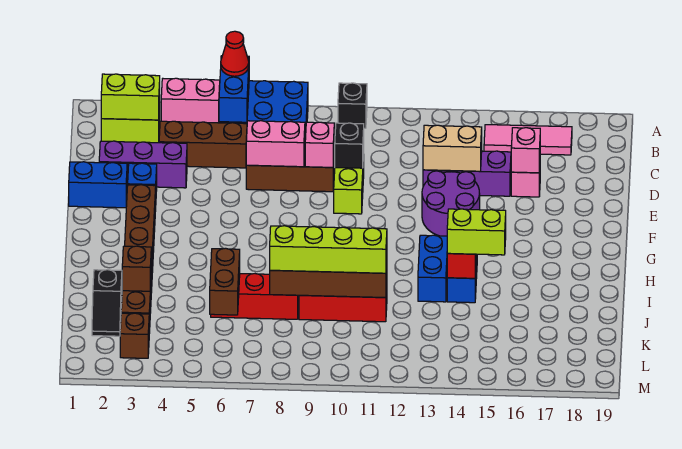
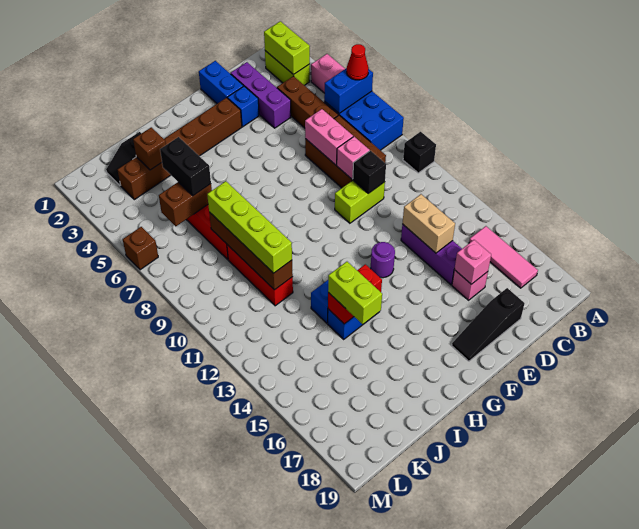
none -> black 1x3 slope [452,288,524,361]
purple 2x2 round brick [422,171,480,236] -> purple 1x1 round brick [371,242,395,278]
none -> black 1x2 brick [160,137,211,196]
brown 1x1 brick [120,313,149,358] -> brown 1x1 brick moved to [123,227,158,270]

